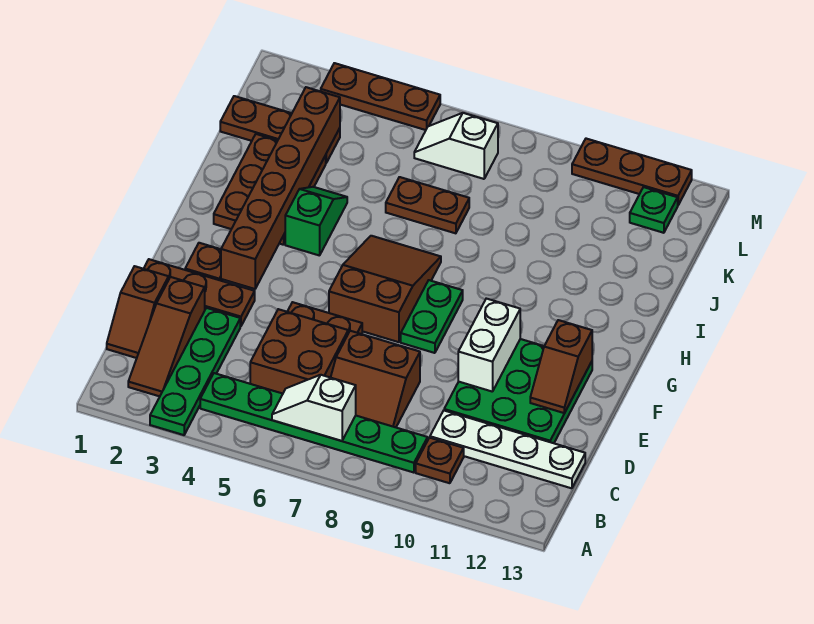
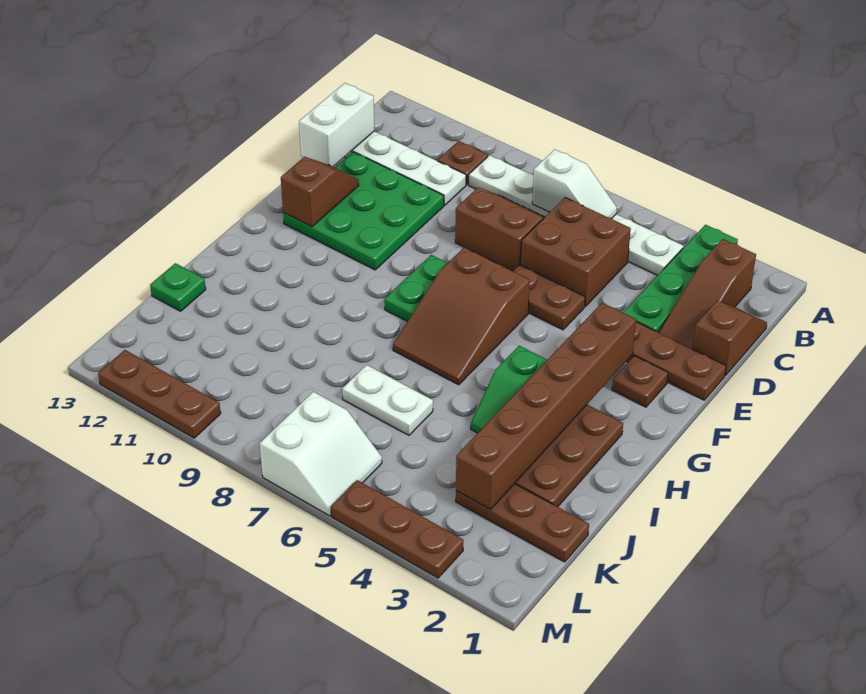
brown 1x3 slope [128,277,205,396] -> brown 1x3 slope turned to [659,239,756,349]
green 1x6 plate [200,373,428,473] -> white 1x6 plate [469,155,683,275]
white 1x2 brick [458,299,520,392] -> white 1x2 brick moved to [299,83,374,167]
brown 1x2 plate [386,177,469,233] -> white 1x2 plate [342,365,433,435]
white 1x2 slope [414,113,498,179] -> white 2x2 slope [260,392,382,516]
green 1x1 plate [630,187,678,233] -> green 1x1 plate moved to [150,263,206,311]

